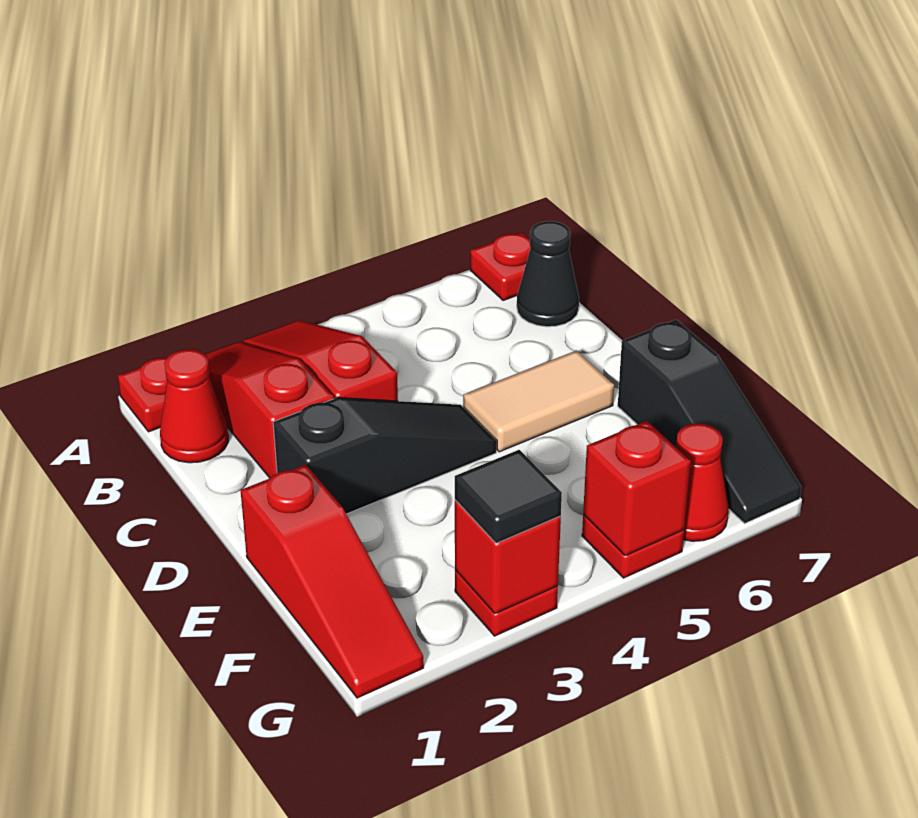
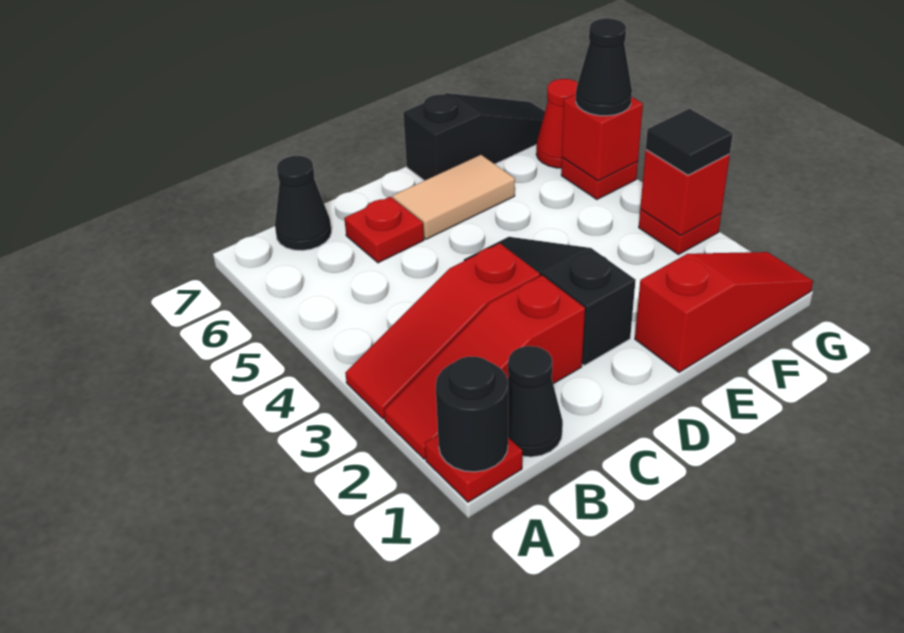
none -> black 1x1 round brick [436,356,508,472]
red 1x1 plate [470,232,531,301] -> red 1x1 plate moved to [344,197,424,263]
red 1x1 cone [160,349,228,463] -> black 1x1 cone [508,346,563,457]
tan 1x2 tile [463,351,614,452] -> tan 1x2 tile turned to [393,155,515,239]
none -> black 1x1 cone [576,18,632,116]

